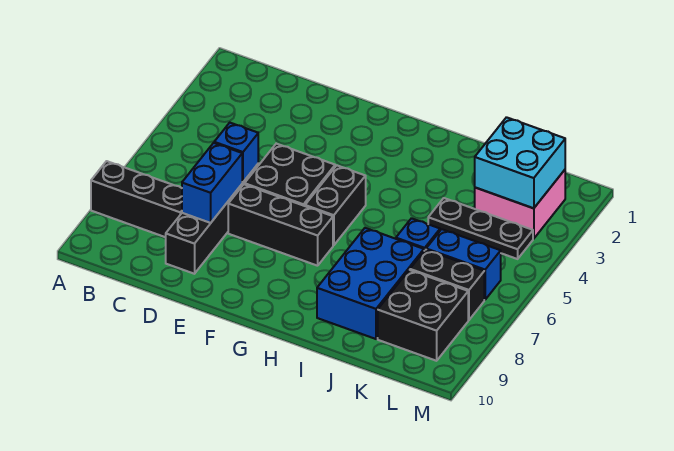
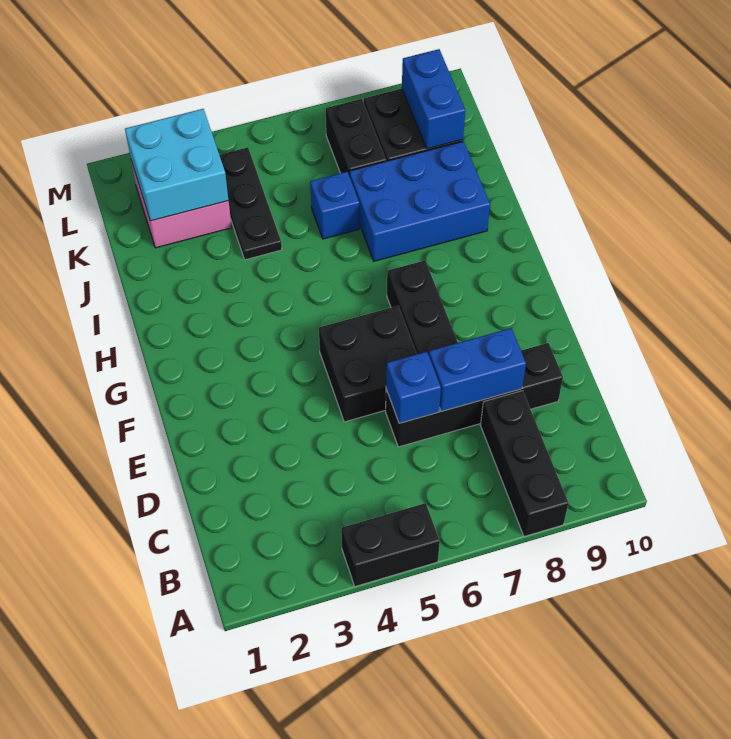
black 1x2 brick [305,166,366,245] -> black 1x2 brick moved to [341,503,440,587]
blue 1x2 brick [426,229,501,300] -> blue 1x2 brick moved to [402,49,465,149]

